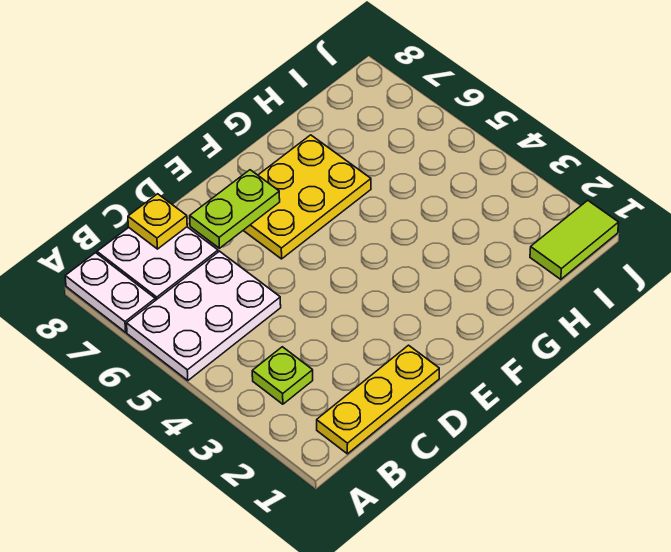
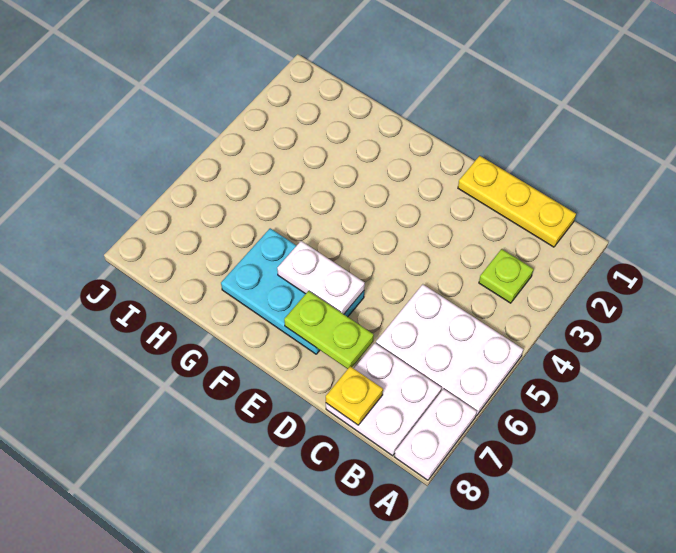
yellow 2x3 plate [243,135,371,259] -> cyan 2x3 plate [221,228,364,354]
none -> white 1x2 plate [277,241,365,314]
lime 1x2 tile [530,200,619,279] -> none

